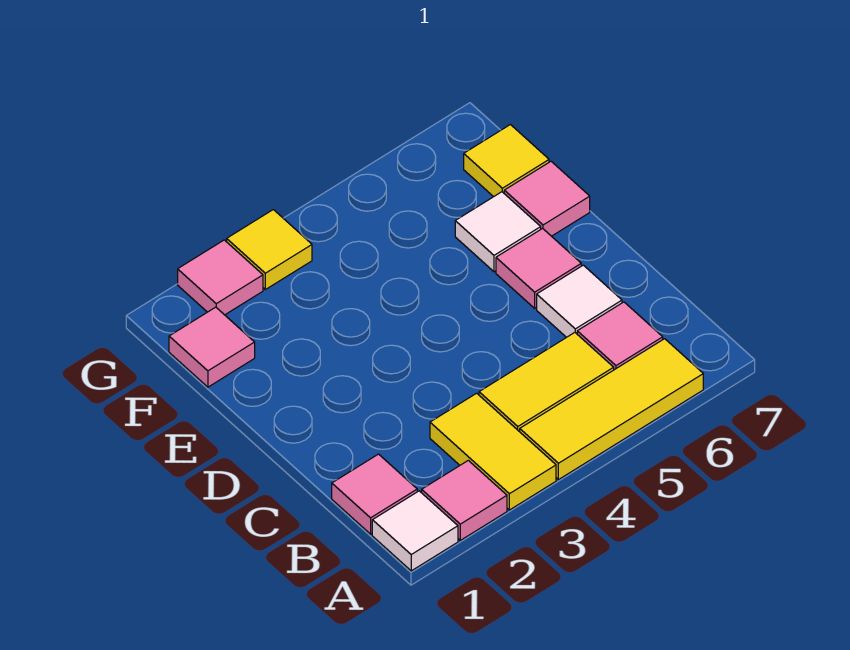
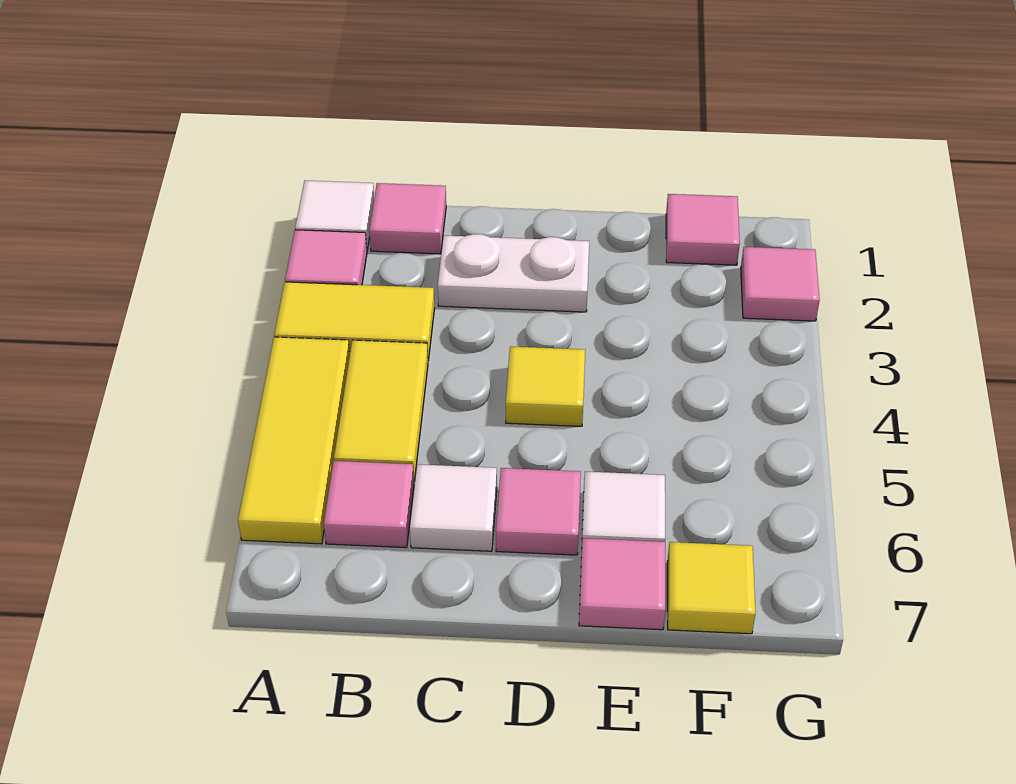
none -> white 1x2 plate [438,234,589,312]
yellow 1x1 tile [227,210,312,289] -> yellow 1x1 tile moved to [506,346,585,426]

